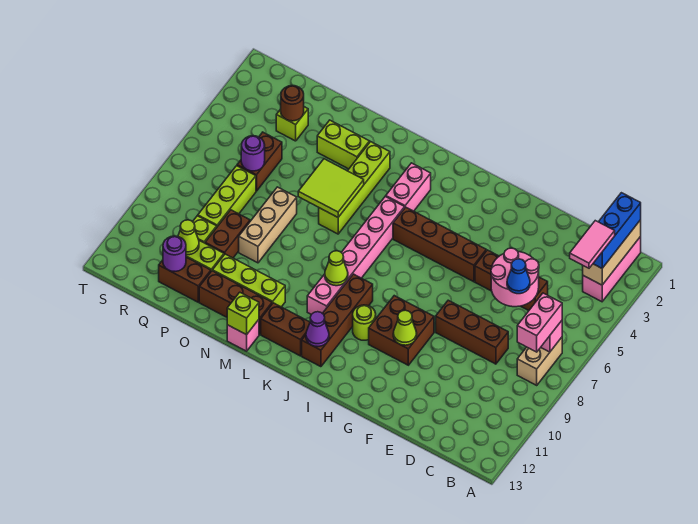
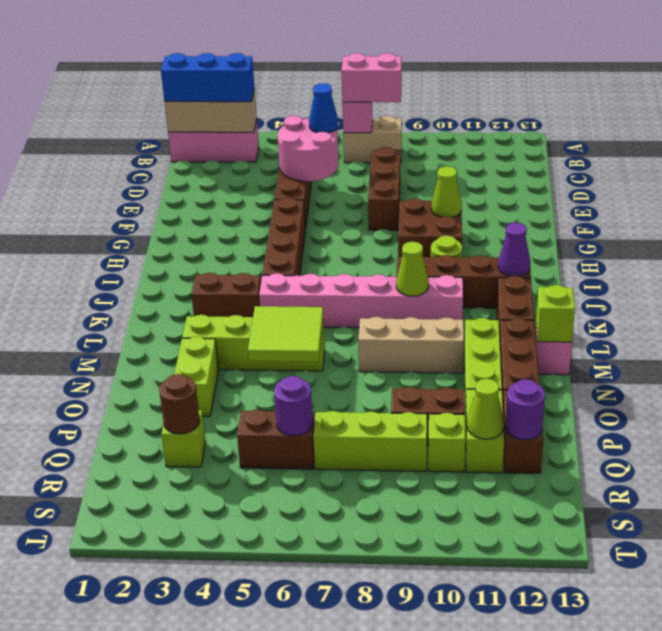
pink 1x2 tile [570,221,615,268] -> none
pink 1x2 brick [386,163,431,211] -> brown 1x2 brick [191,273,261,317]
tan 1x3 brick [239,187,297,263] -> tan 1x3 brick moved to [358,317,464,373]

